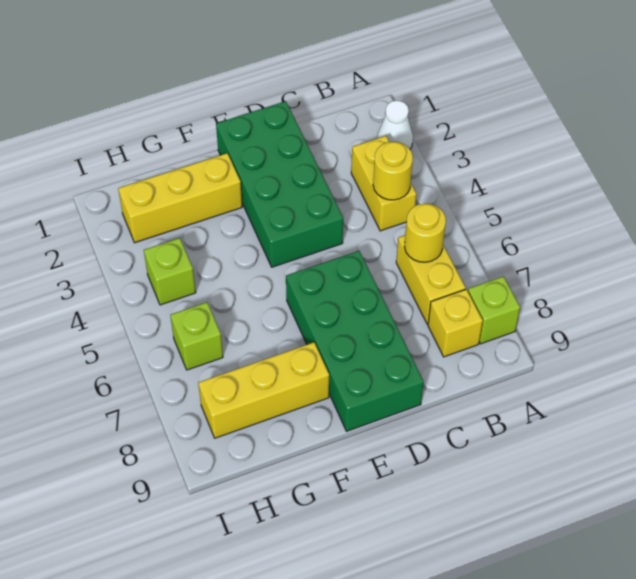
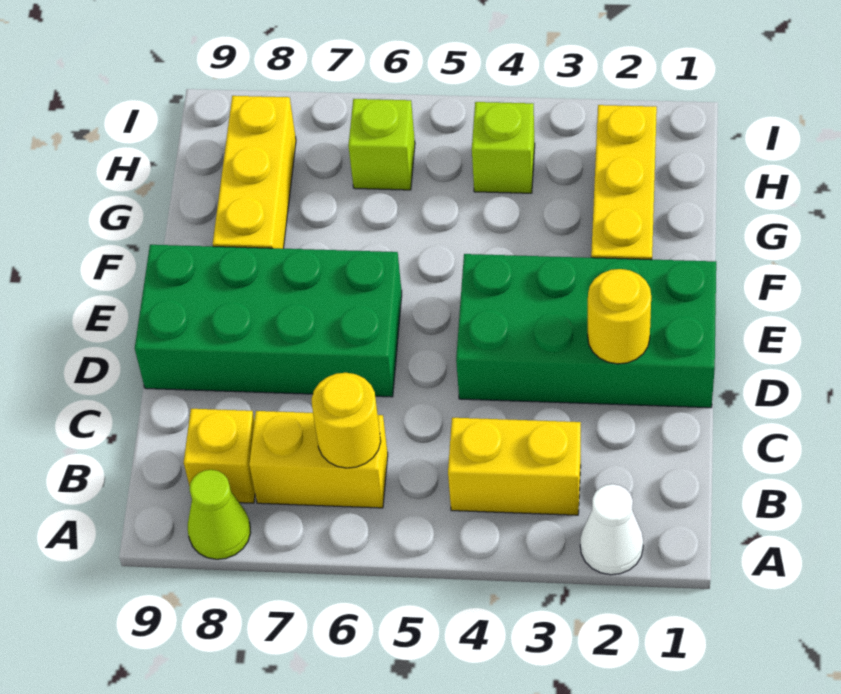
lime 1x1 brick [468,276,520,344] -> lime 1x1 cone [188,470,251,559]
yellow 1x1 round brick [373,142,413,200] -> yellow 1x1 round brick moved to [588,269,651,364]

